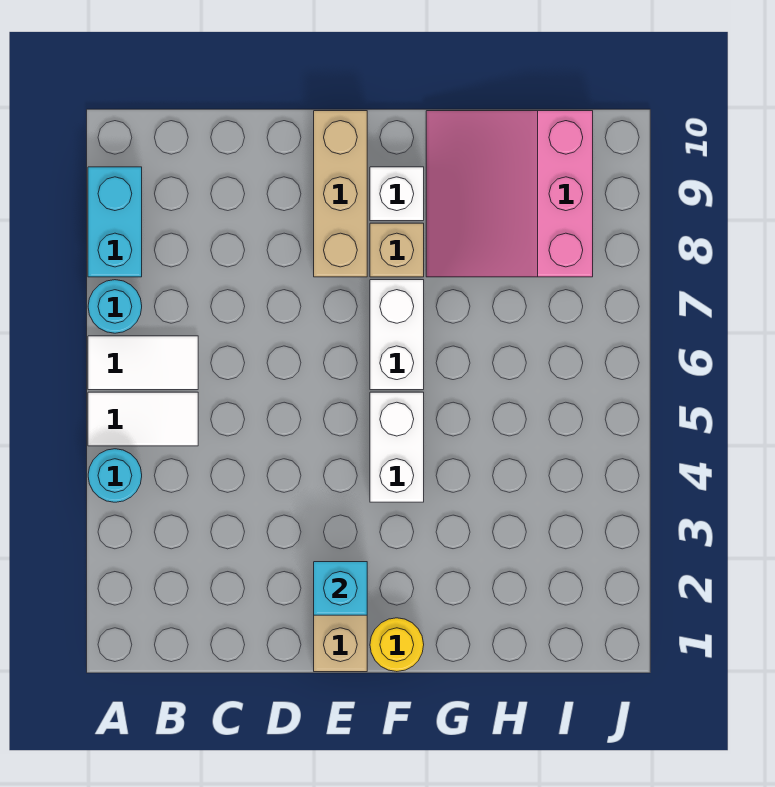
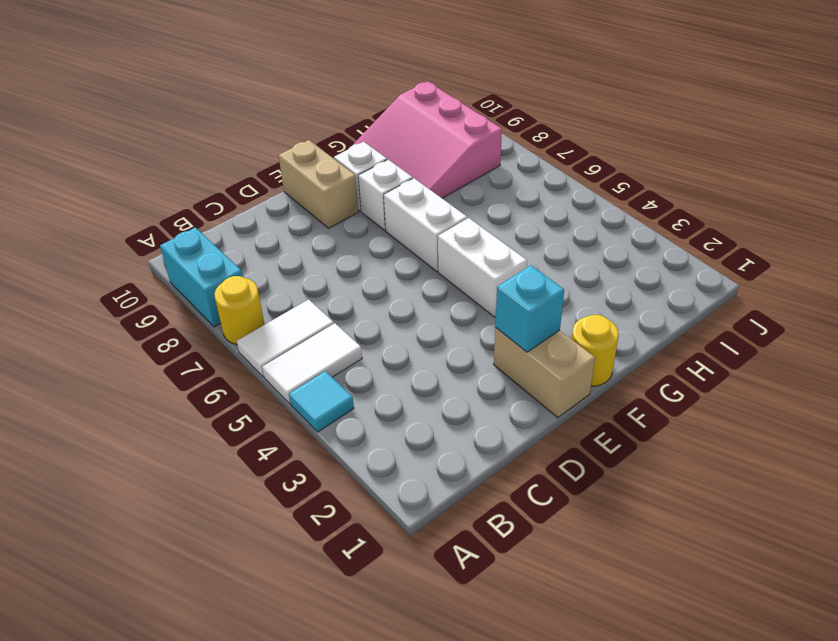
cyan 1x1 round brick [88,449,142,502] -> cyan 1x1 tile [289,371,354,432]
cyan 1x1 round brick [88,280,142,333] -> yellow 1x1 round brick [214,276,265,345]
tan 1x3 brick [314,111,367,277] -> tan 1x2 brick [278,140,359,228]
tan 1x1 brick [370,223,424,277] -> white 1x1 brick [358,160,413,230]

